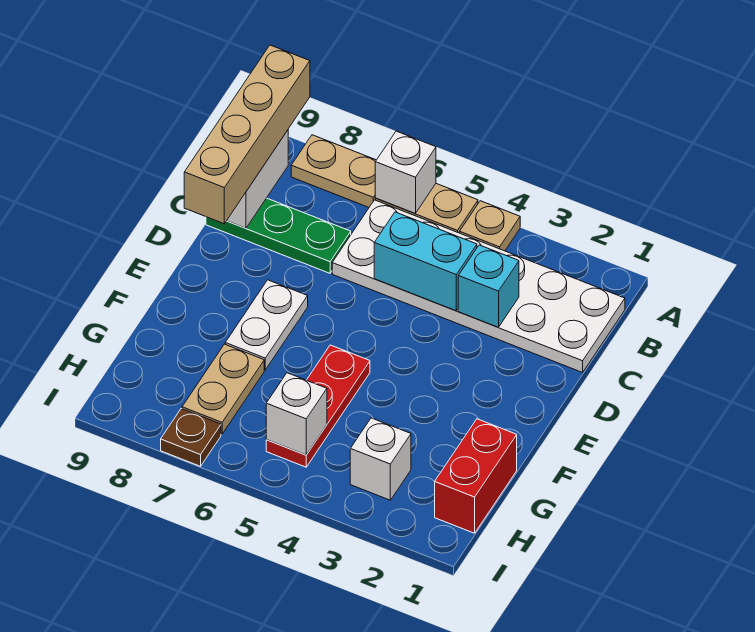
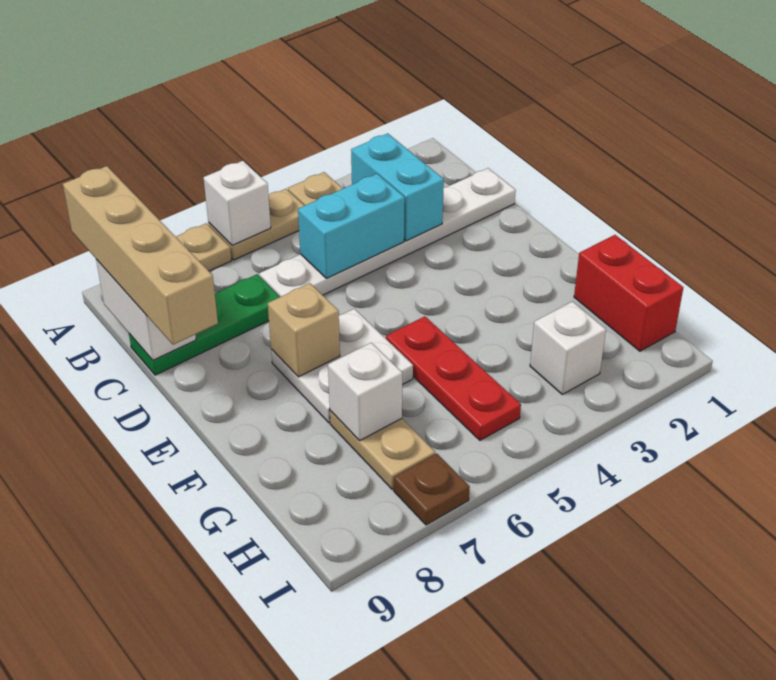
white 2x6 plate [332,200,625,372] -> white 1x6 plate [259,168,516,297]
cyan 1x1 brick [458,245,519,327] -> cyan 1x2 brick [351,133,444,241]
white 1x2 plate [225,280,308,370] -> white 2x2 plate [271,309,413,423]
none -> tan 1x1 brick [268,283,340,377]
white 1x1 brick [266,373,327,455] -> white 1x1 brick moved to [328,343,402,440]

